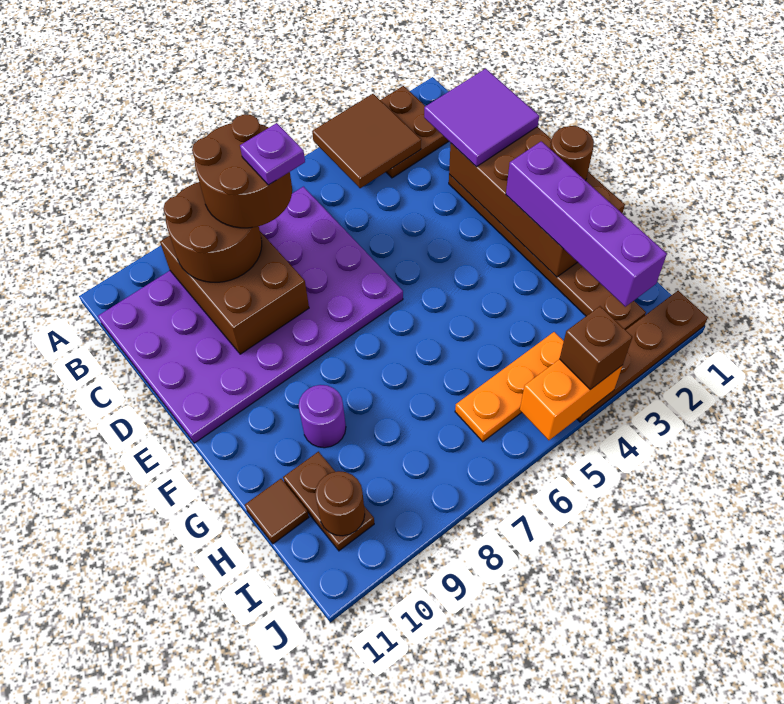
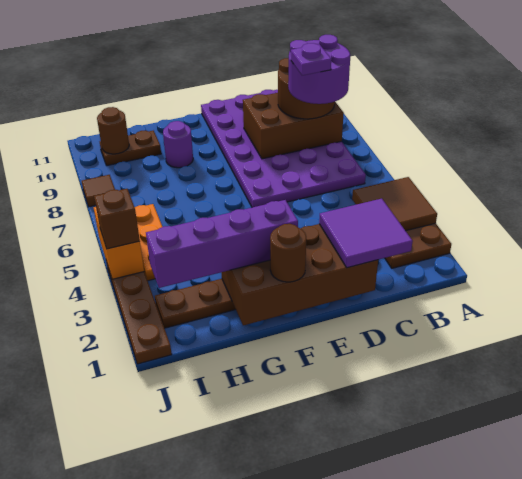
brown 2x2 round brick [192,114,292,228] -> purple 2x2 round brick [288,35,350,104]
brown 1x1 tile [245,479,309,544] -> brown 1x1 tile moved to [82,175,115,207]

